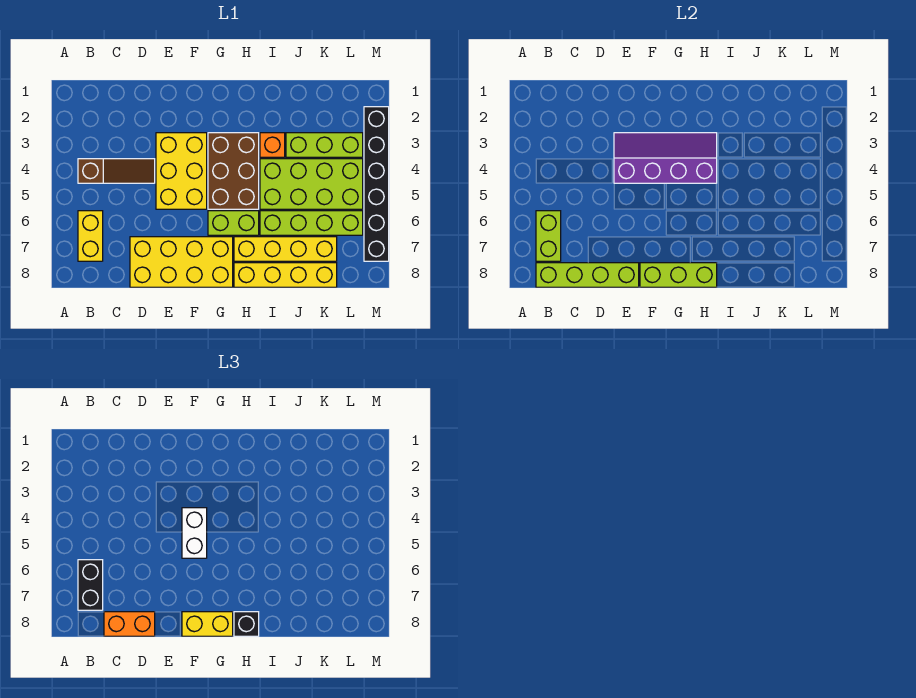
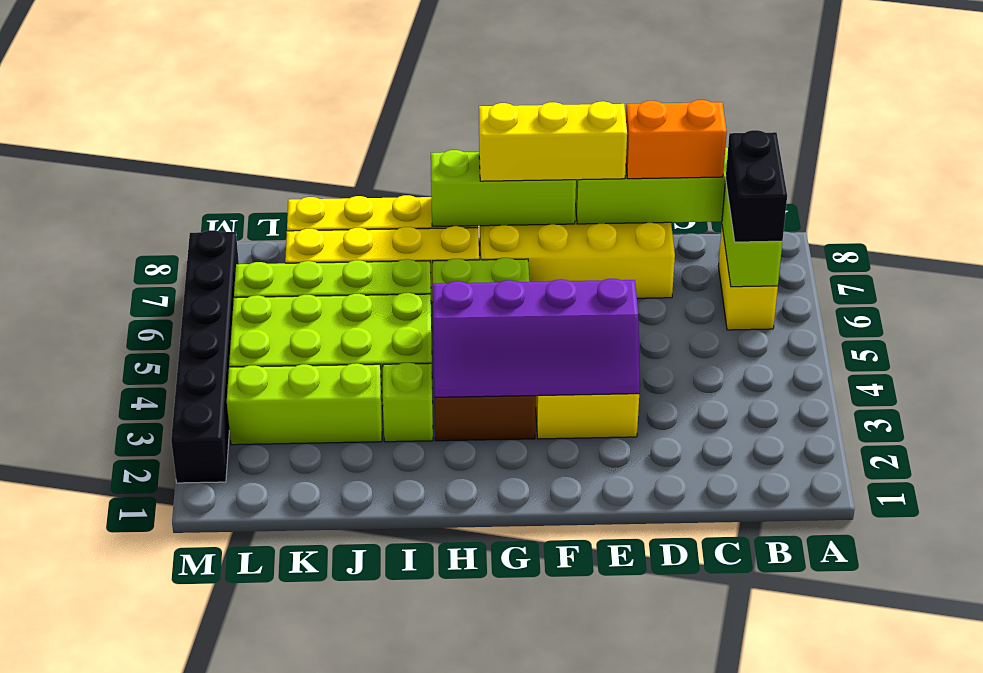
brown 1x3 slope [78,159,155,183] -> none
white 1x2 brick [182,508,207,558] -> none
yellow 1x2 brick [182,612,233,636] -> yellow 1x3 brick [479,101,627,181]
black 1x1 brick [234,612,259,636] -> none
orange 1x1 brick [260,133,285,157] -> lime 1x1 brick [383,363,433,442]

